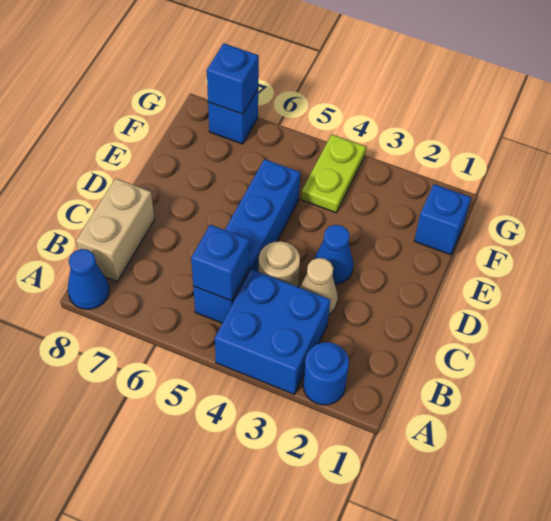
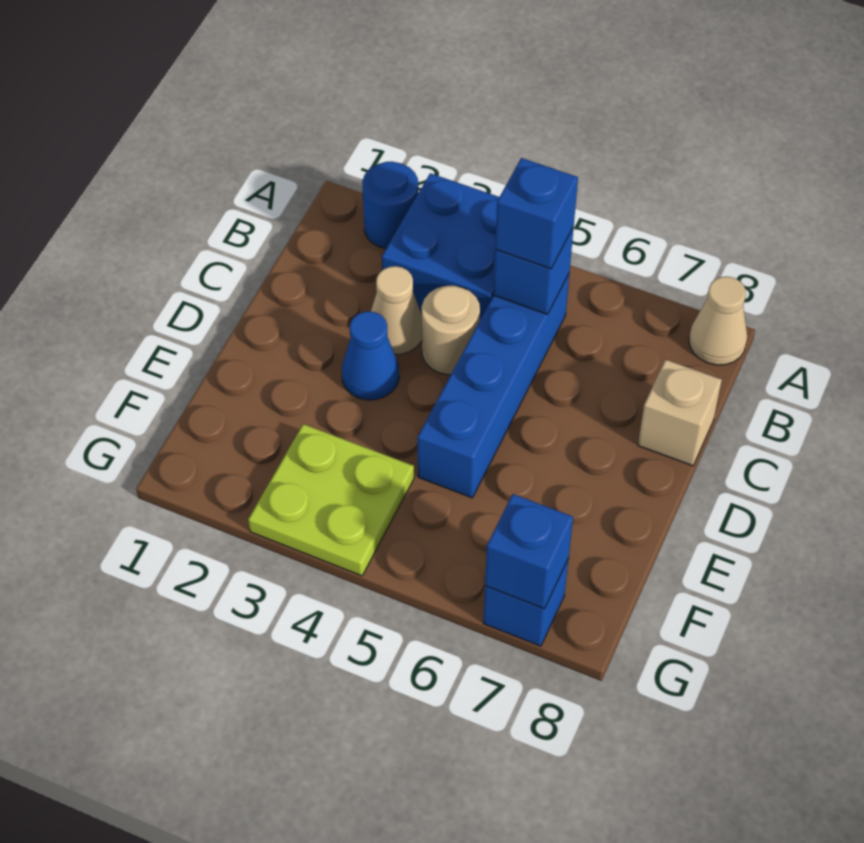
blue 1x1 cone [68,249,109,309] -> tan 1x1 cone [689,277,747,365]
tan 1x2 brick [76,178,154,281] -> tan 1x1 brick [638,360,722,466]
blue 1x1 brick [414,184,471,255] -> blue 1x1 brick moved to [495,158,578,269]
lime 1x2 plate [301,134,366,213] -> lime 2x2 plate [248,424,414,576]

